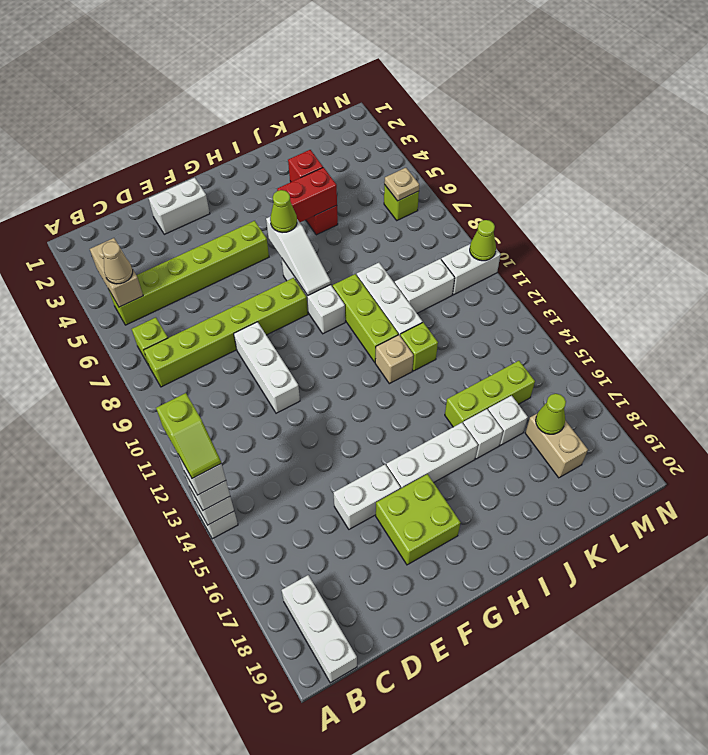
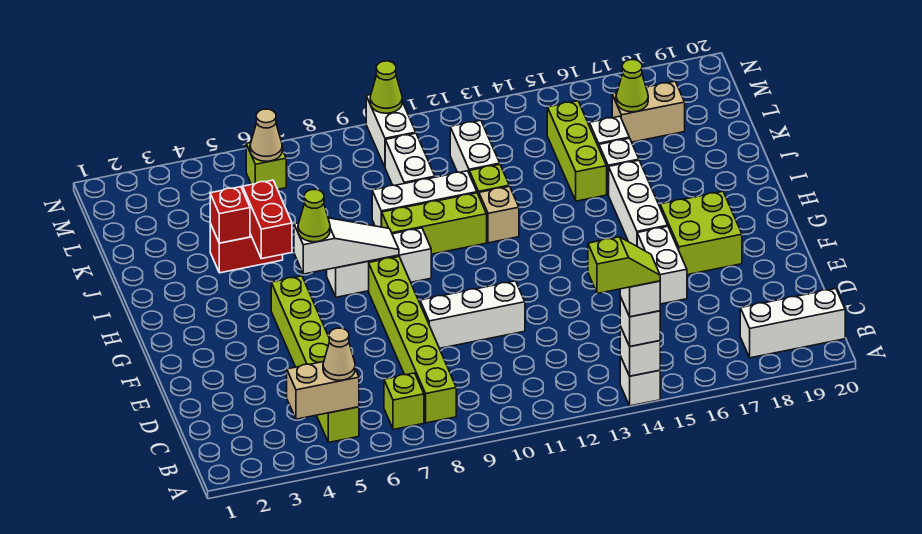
white 1x2 brick [149,178,210,234] -> white 1x2 brick moved to [450,120,500,172]
tan 1x1 plate [384,168,419,201] -> tan 1x1 cone [250,109,282,161]

